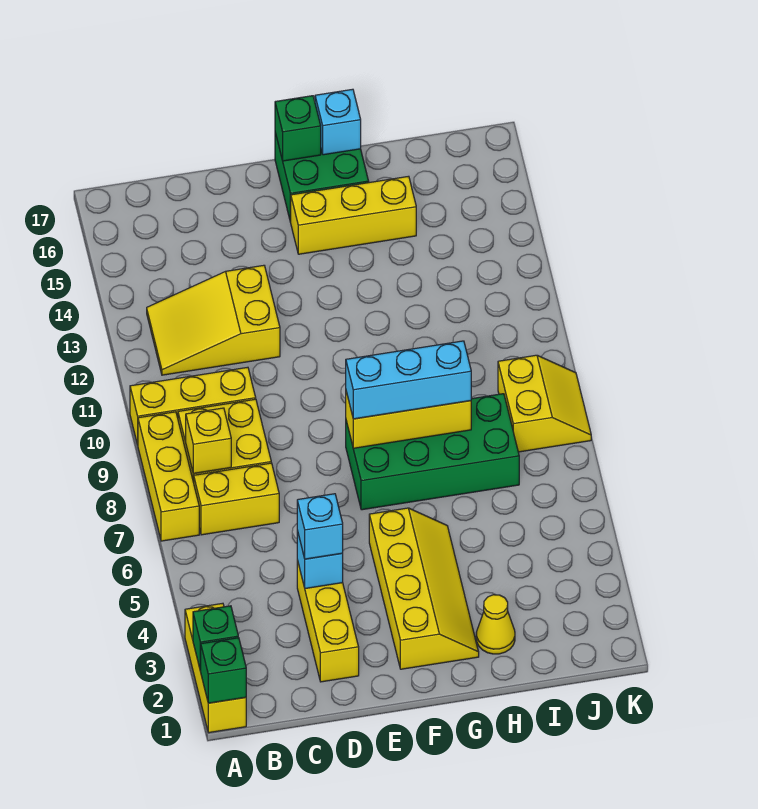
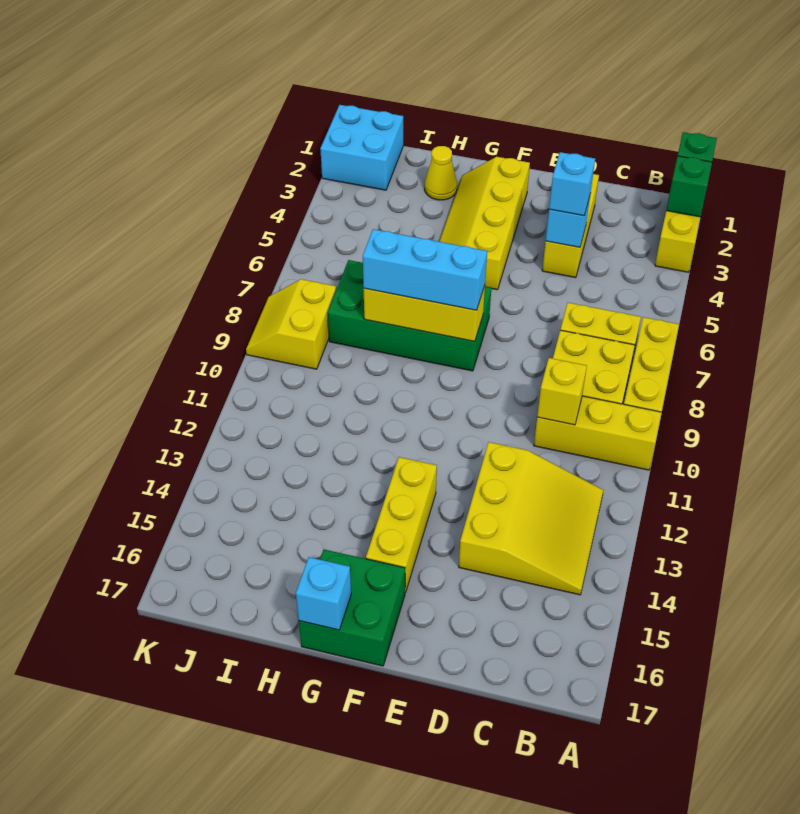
yellow 1x1 brick [186,408,231,473] -> yellow 1x1 brick moved to [537,358,587,425]
yellow 2x3 slope [147,265,280,375] -> yellow 3x3 slope [459,442,603,595]
yellow 1x3 brick [291,176,416,254] -> yellow 1x3 brick turned to [366,457,437,593]
green 1x1 brick [275,96,321,161] -> none
none -> cyan 2x2 brick [320,105,403,190]

